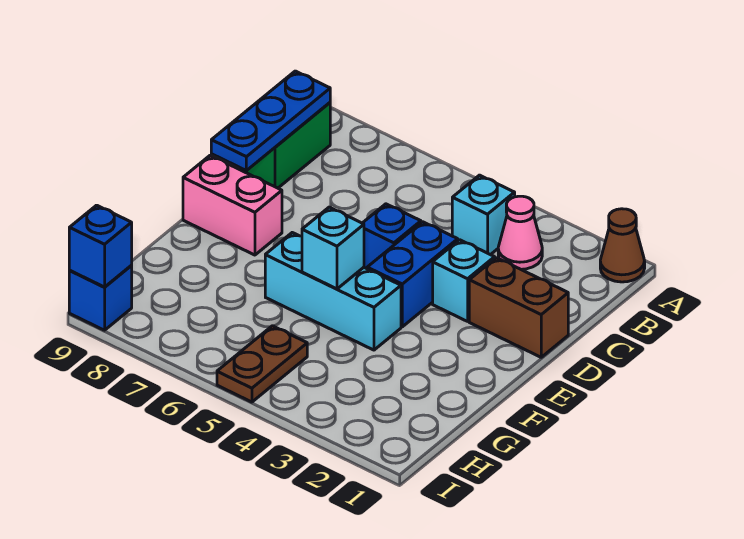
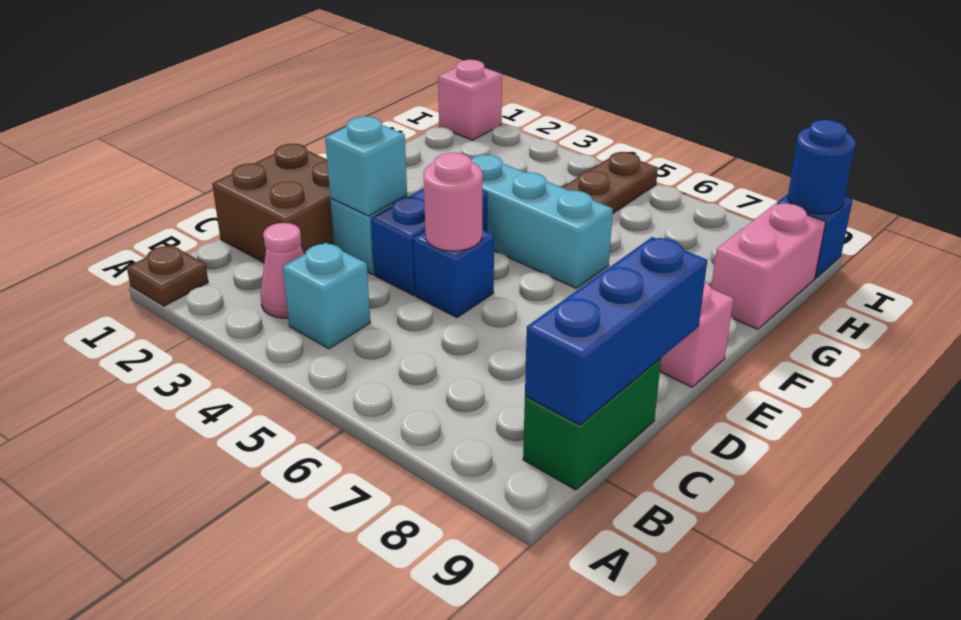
brown 1x1 cone [600,209,645,282] -> brown 1x1 plate [127,245,208,306]
blue 1x3 plate [211,71,330,171] -> blue 1x3 brick [525,237,707,425]
brown 1x2 brick [469,258,568,357] -> brown 2x2 brick [212,144,334,263]
none -> pink 1x1 round brick [424,153,482,251]
cyan 1x1 brick [302,207,364,289] -> cyan 1x1 brick moved to [325,116,407,216]
none -> pink 1x2 brick [711,203,826,329]
none -> pink 1x1 brick [438,60,502,140]
blue 1x1 brick [69,205,132,287] -> blue 1x1 round brick [788,120,855,214]

